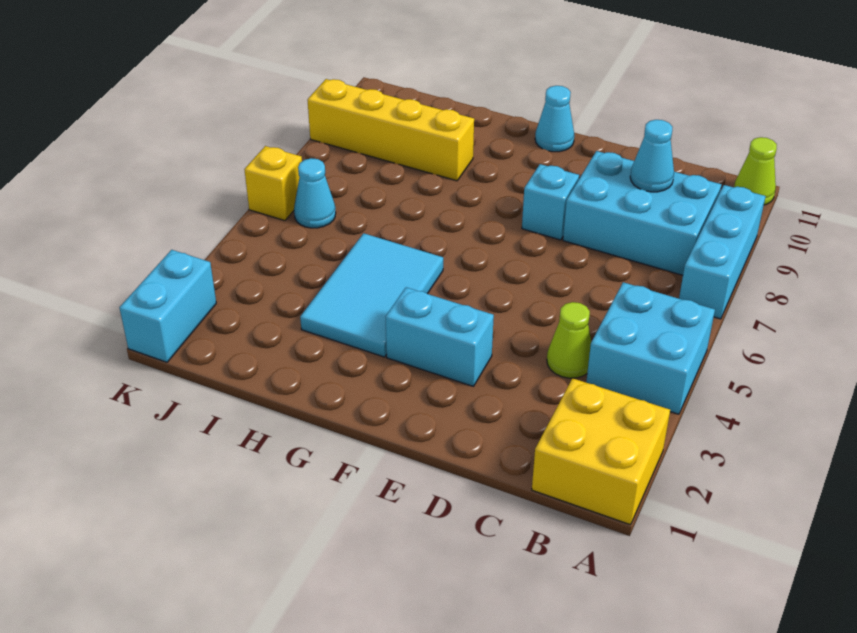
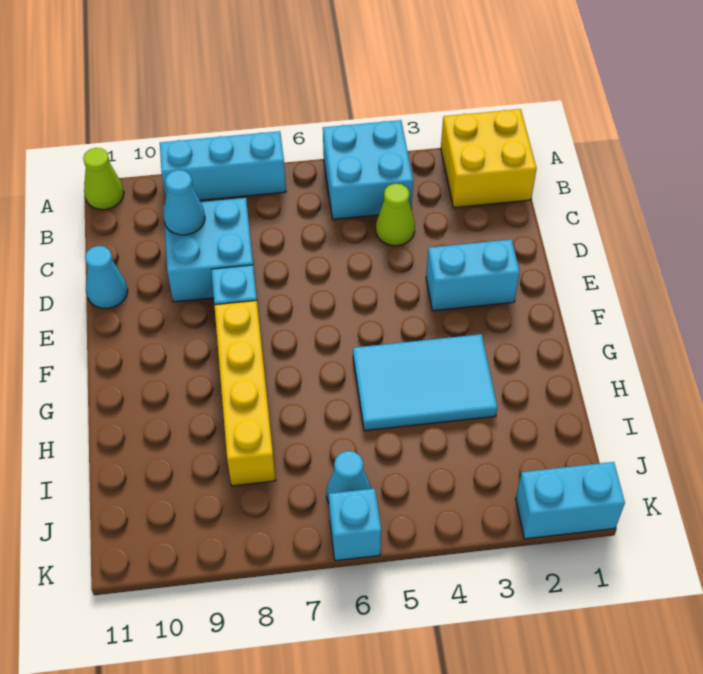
cyan 2x3 brick [563,151,721,275] -> cyan 2x2 brick [163,198,253,302]
cyan 1x2 brick [386,287,494,386] -> cyan 1x2 brick turned to [426,239,520,311]
cyan 1x1 cone [535,86,574,152] -> cyan 1x1 cone moved to [85,246,128,309]
yellow 1x4 brick [307,79,474,181] -> yellow 1x4 brick moved to [214,300,276,486]
yellow 1x1 brick [244,146,302,221] -> cyan 1x1 brick [329,489,381,561]

